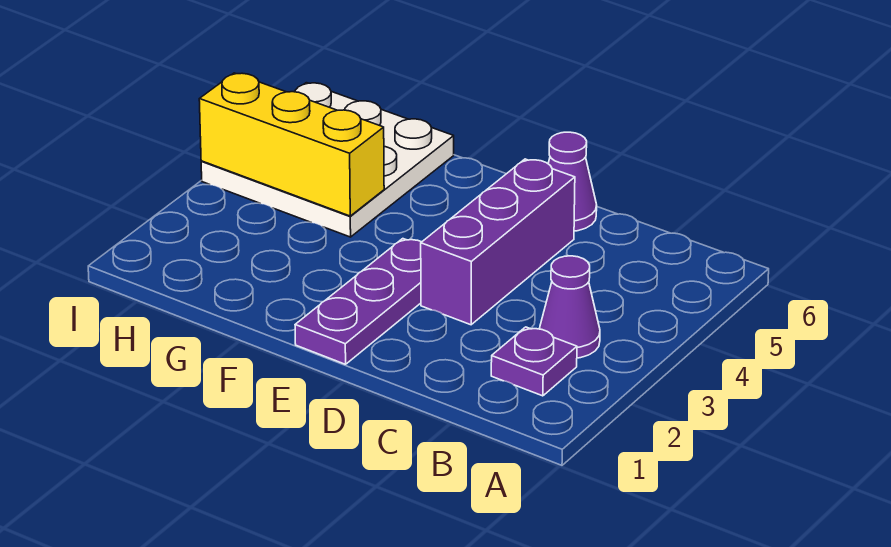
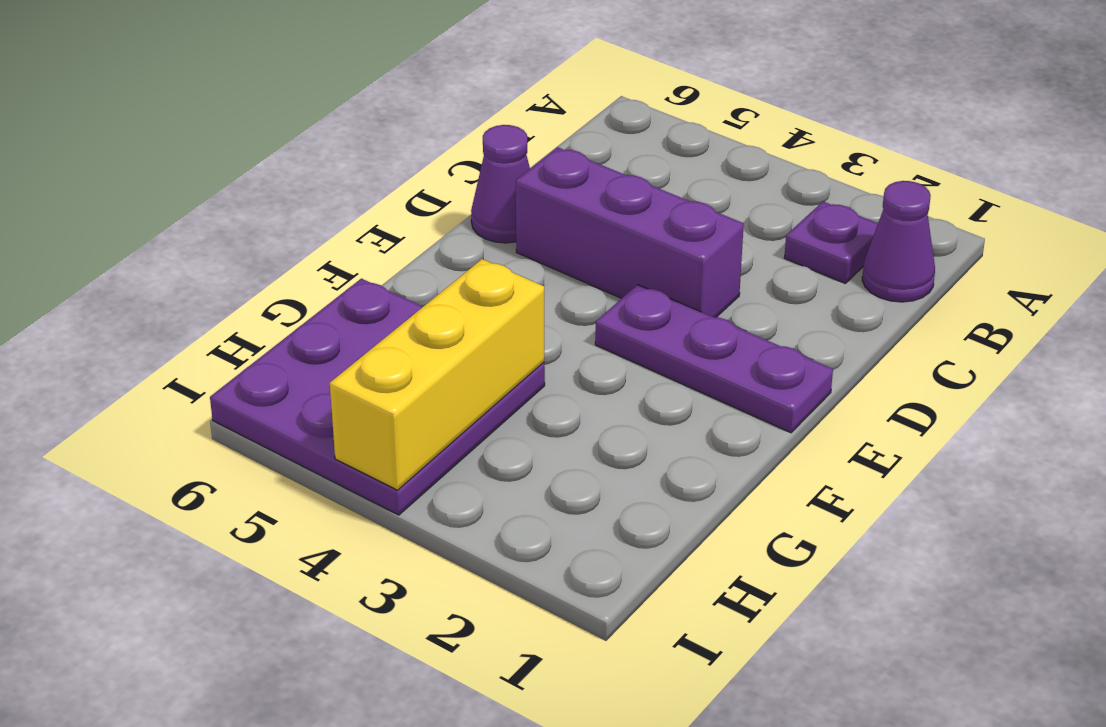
purple 1x1 cone [540,256,600,358] -> purple 1x1 cone moved to [862,181,935,302]
white 3x3 plate [201,83,454,237] -> purple 3x3 plate [210,279,545,515]

